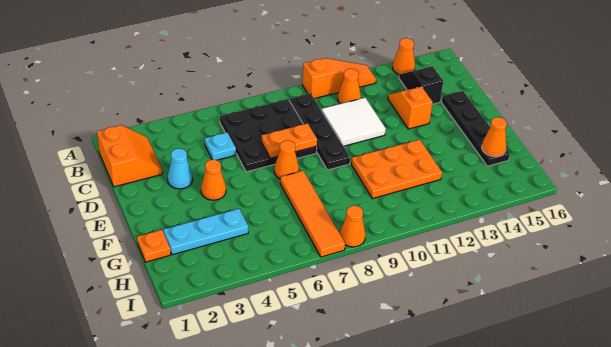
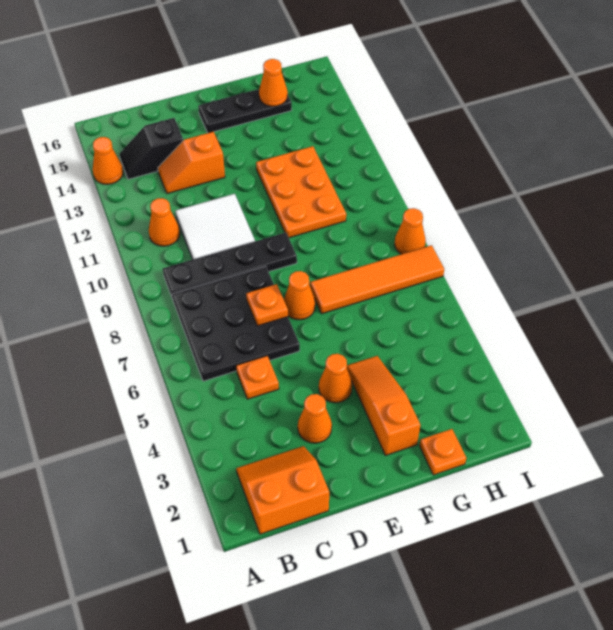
orange 1x3 slope [302,58,376,99] -> orange 1x3 slope moved to [347,356,420,456]
cyan 1x1 plate [205,133,236,160] -> orange 1x1 plate [236,356,279,399]
cyan 1x1 cone [167,149,193,189] -> orange 1x1 cone [298,394,332,443]
orange 1x2 plate [262,123,317,158] -> orange 1x1 plate [246,284,288,326]
black 1x4 plate [442,91,510,166] -> black 1x3 plate [198,89,292,133]
cyan 1x3 plate [163,209,248,255] -> none

